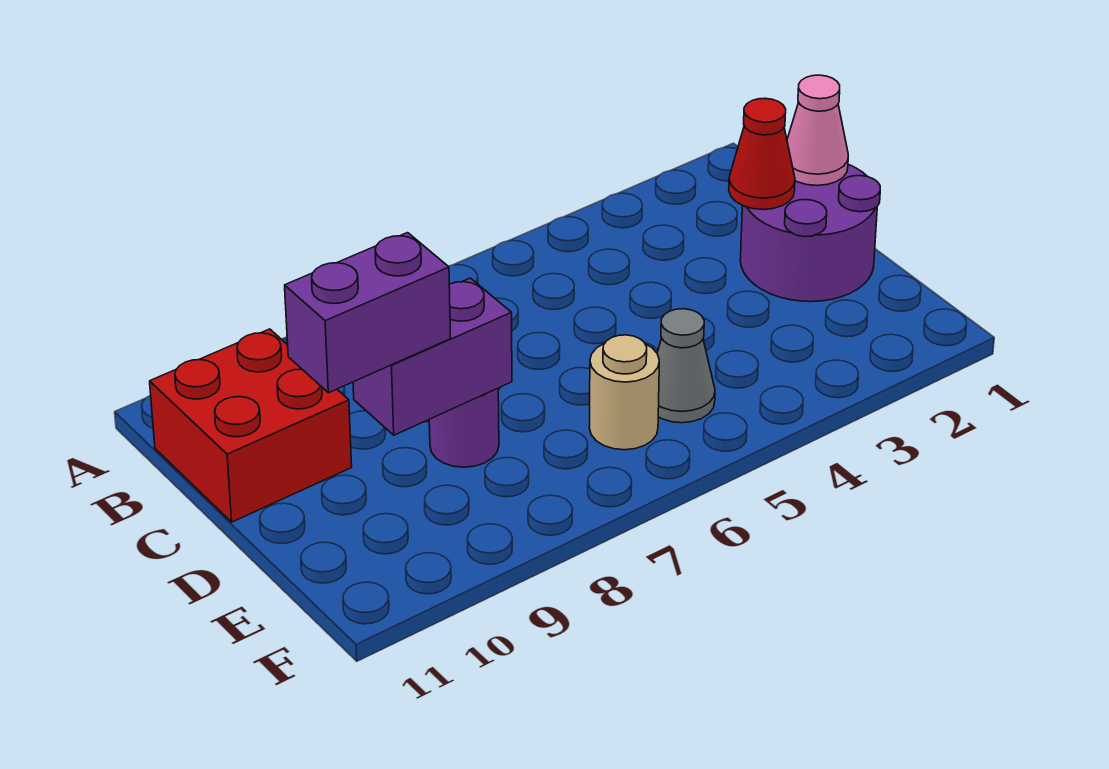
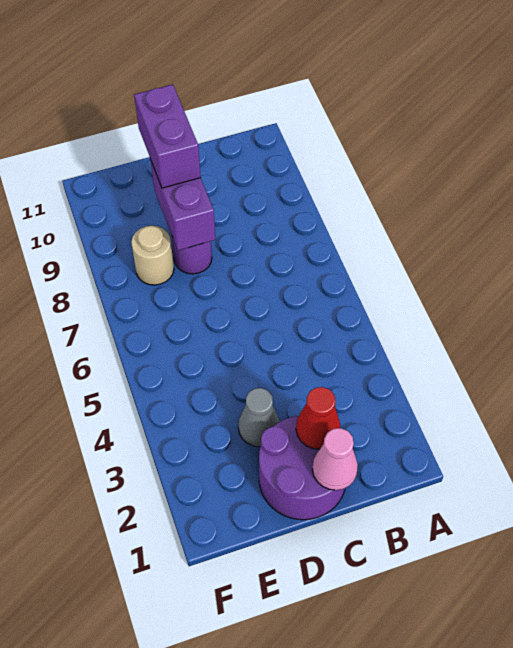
red 2x2 brick [150,329,352,522] -> none
grey 1x1 cone [657,309,715,423] -> grey 1x1 cone moved to [238,388,280,447]
tan 1x1 round brick [589,335,659,450] -> tan 1x1 round brick moved to [131,226,174,285]

